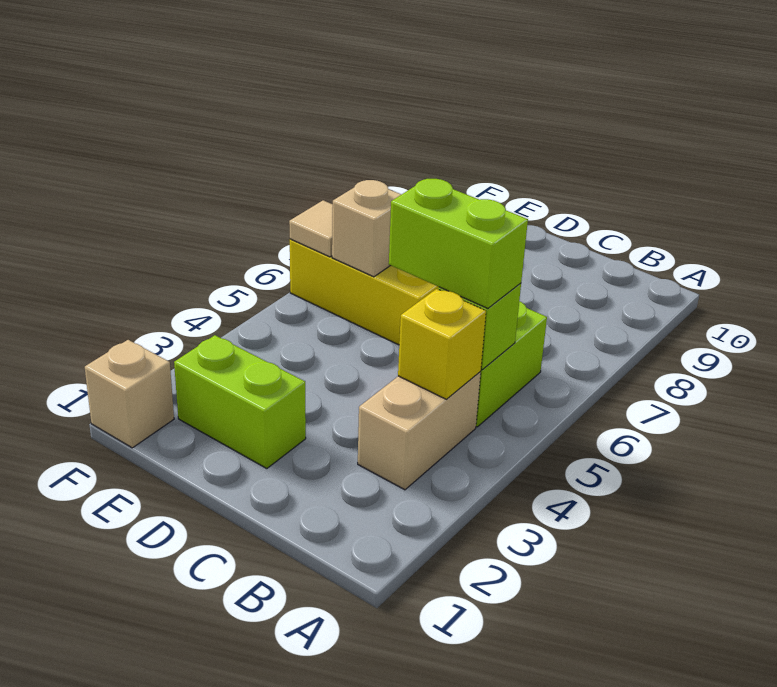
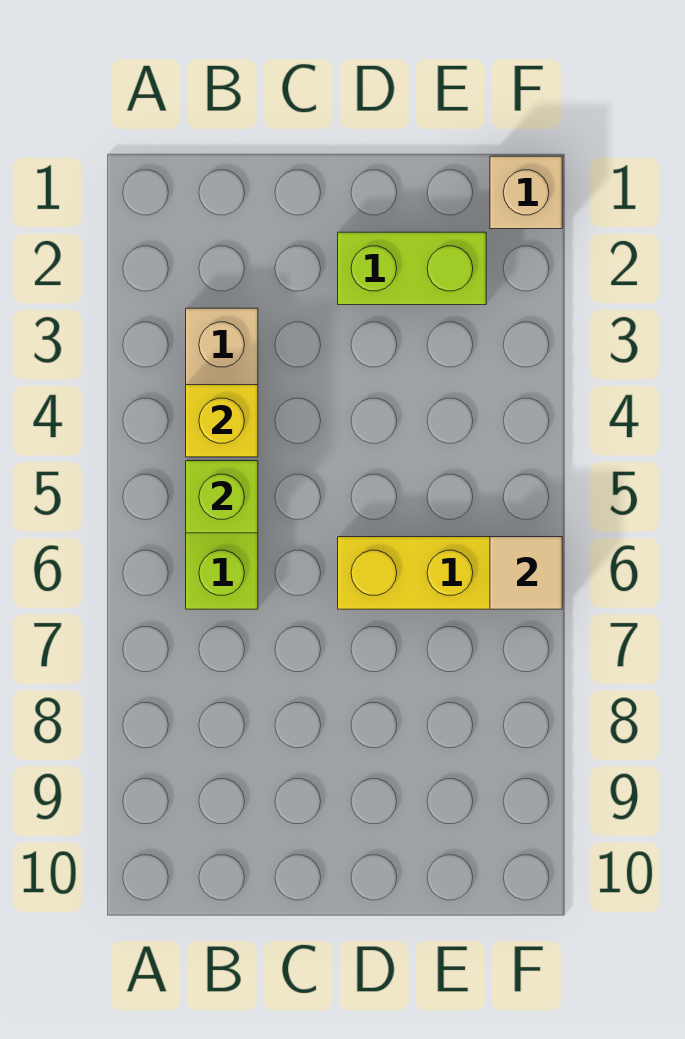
lime 1x2 brick [389,179,528,308] -> none
tan 1x1 brick [332,180,402,277] -> none

